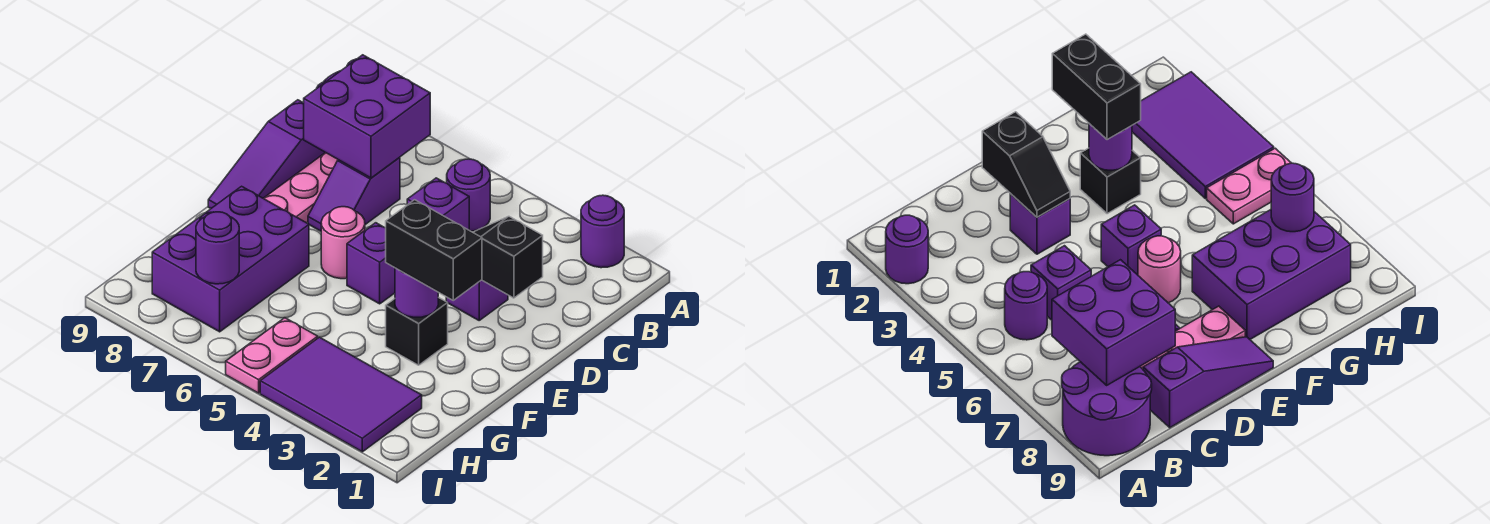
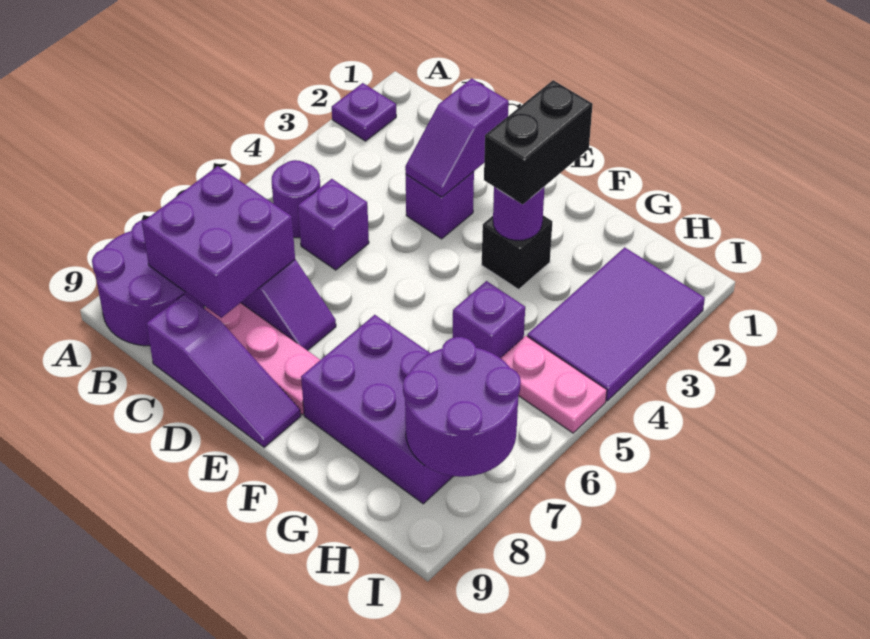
purple 1x1 round brick [581,195,624,268] -> purple 1x1 plate [332,83,396,141]
black 1x2 slope [473,216,543,298] -> purple 1x2 slope [405,78,509,197]
purple 1x1 brick [347,223,395,304] -> purple 1x1 brick moved to [453,281,525,358]
pink 1x1 round brick [321,207,365,279] -> none
purple 1x1 round brick [196,212,239,284] -> purple 2x2 round brick [403,337,521,477]

